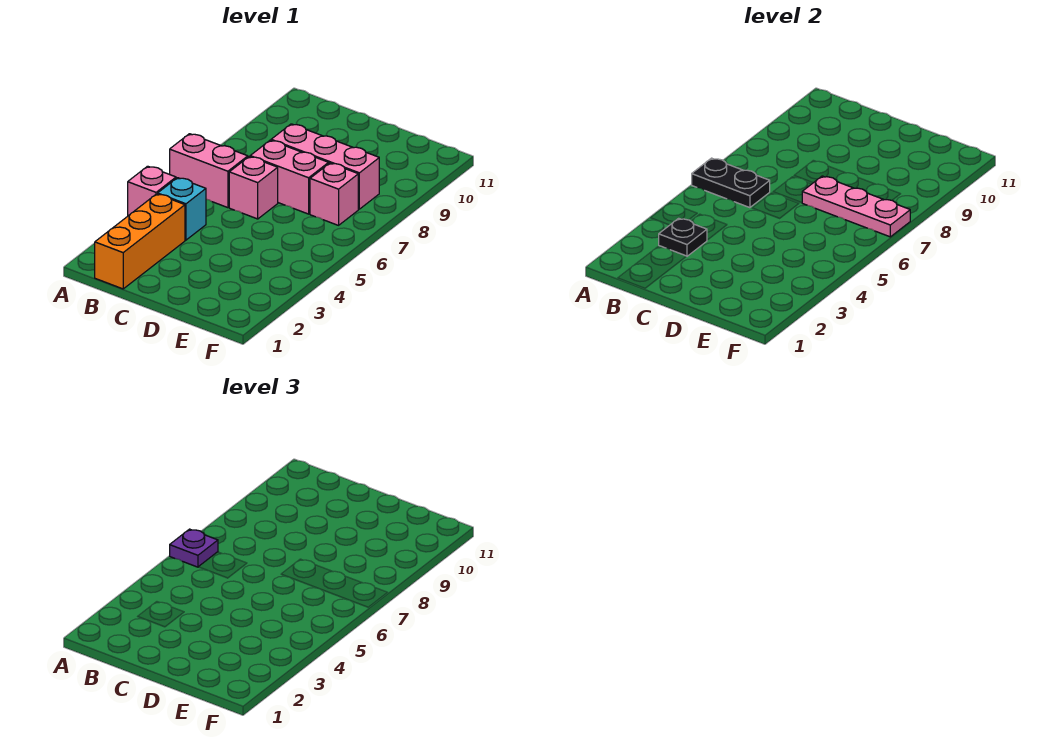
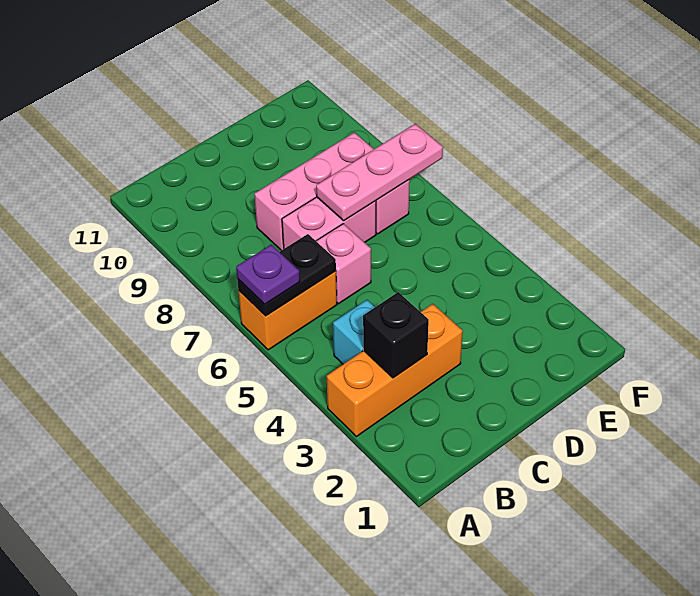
pink 1x1 brick [128,166,176,216] -> none
pink 1x2 brick [170,134,248,208] -> orange 1x2 brick [238,271,337,350]
orange 1x3 brick [95,194,185,289] -> orange 1x3 brick turned to [327,304,463,436]
black 1x1 plate [659,218,707,256] -> black 1x1 brick [363,292,429,378]

